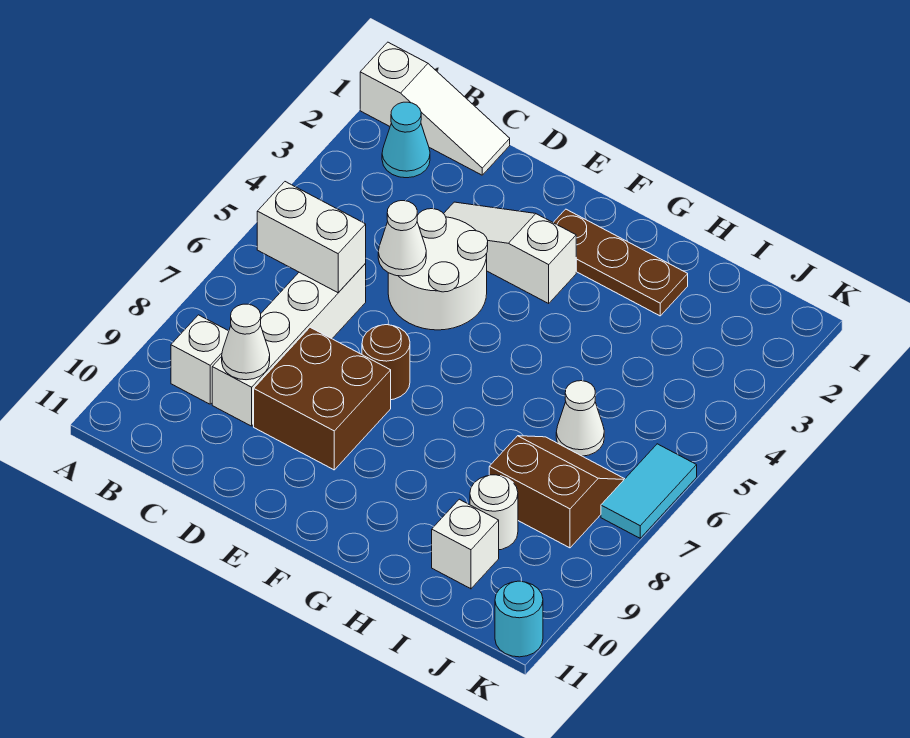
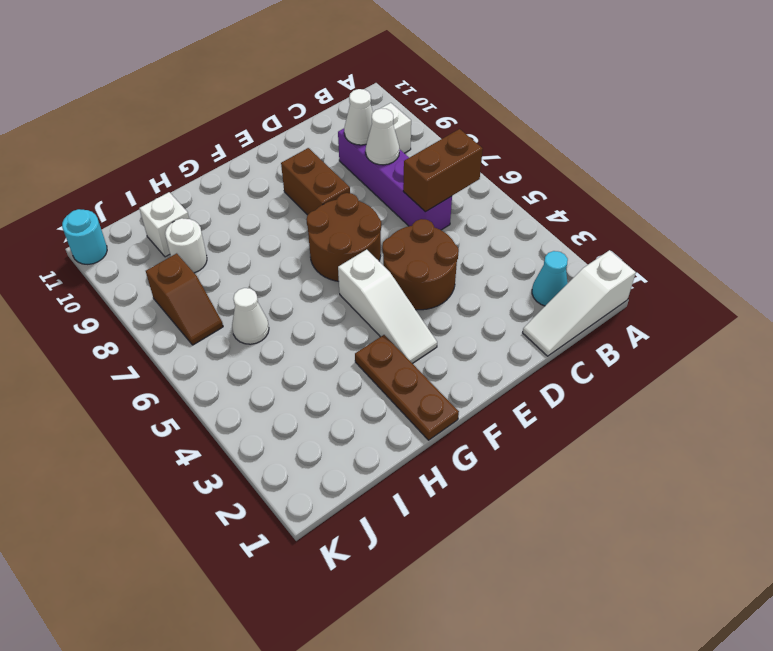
white 1x2 brick [257,182,366,293] -> brown 1x2 brick [403,129,483,212]
white 1x4 brick [212,264,366,426] -> purple 1x4 brick [338,129,452,230]
white 1x3 slope [444,202,576,303] -> white 1x3 slope turned to [338,250,437,363]
white 2x2 round brick [388,209,488,330] -> brown 2x2 round brick [382,219,459,310]
white 1x1 cone [378,201,426,276] -> white 1x1 cone moved to [366,108,399,165]
brown 2x2 brick [254,327,391,470] -> brown 1x2 brick [281,148,350,215]
brown 1x1 round brick [362,325,410,400] -> brown 2x2 round brick [306,193,381,281]
brown 1x3 plate [553,209,688,316] -> brown 1x3 plate turned to [355,335,459,440]
brown 2x2 slope [489,436,624,548] -> brown 1x2 slope [146,253,223,345]
cyan 1x2 tile [601,444,697,538] -> none

